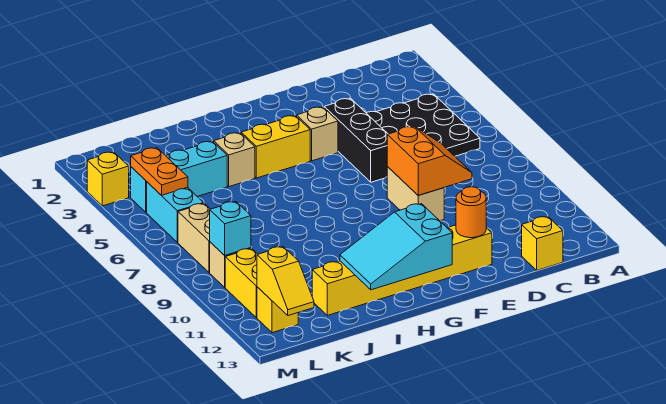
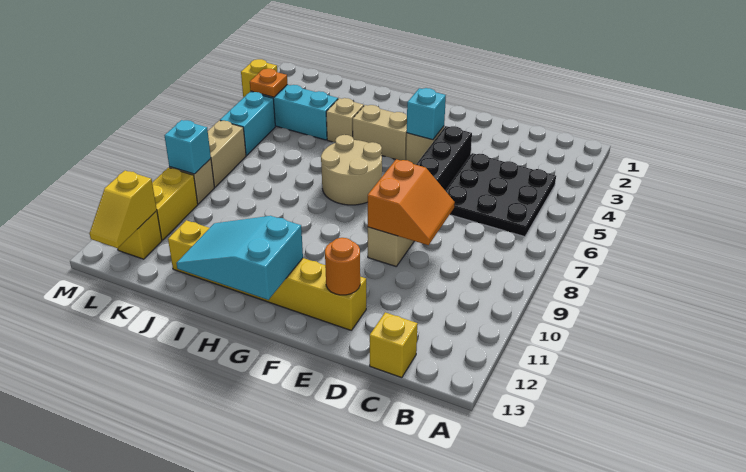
none -> cyan 1x1 brick [407,88,446,140]
yellow 1x2 brick [241,116,310,178] -> tan 1x2 brick [353,105,407,160]
none -> tan 2x2 round brick [321,135,382,205]
orange 1x2 plate [131,148,188,195] -> orange 1x1 plate [250,68,287,97]

